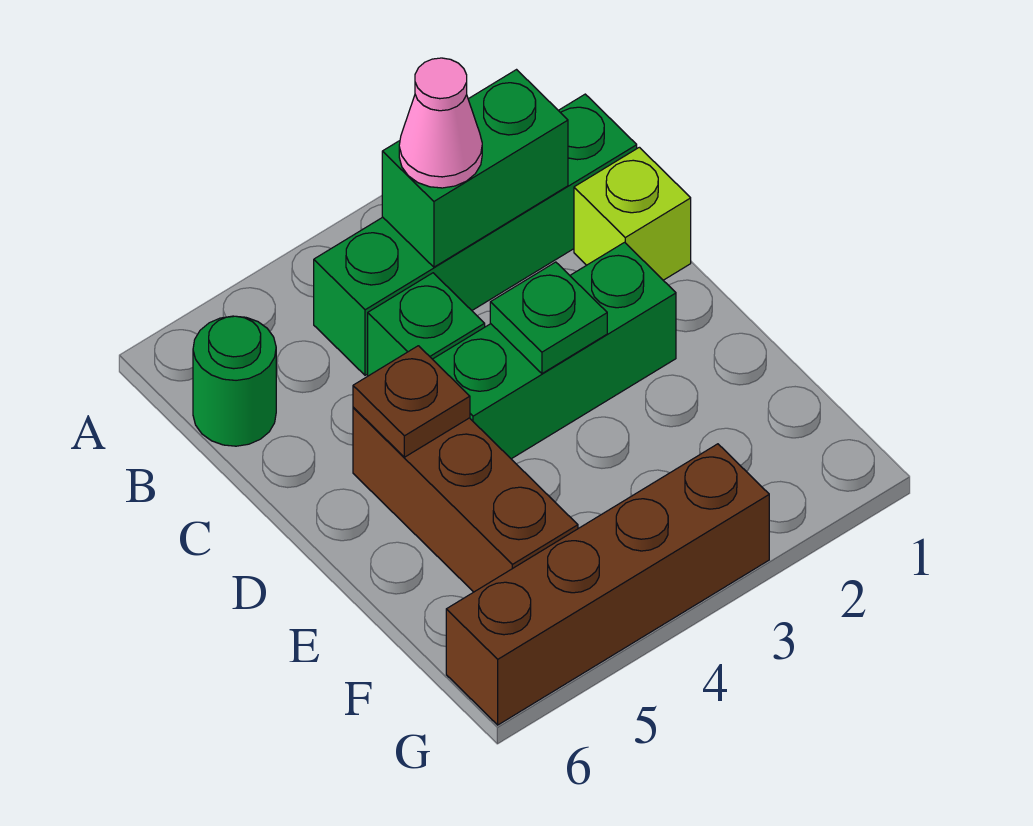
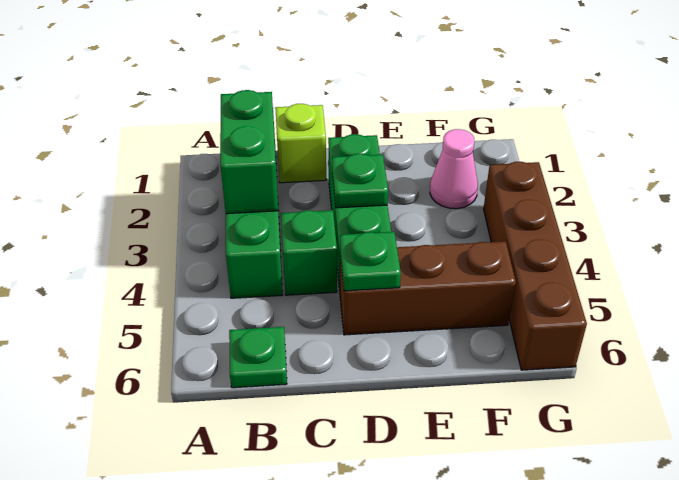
pink 1x1 cone [399,58,482,188] -> pink 1x1 cone moved to [430,129,478,209]
green 1x1 round brick [193,316,276,446] -> green 1x1 plate [229,327,287,388]
brown 1x1 plate [353,346,470,457] -> green 1x1 plate [340,232,401,291]

